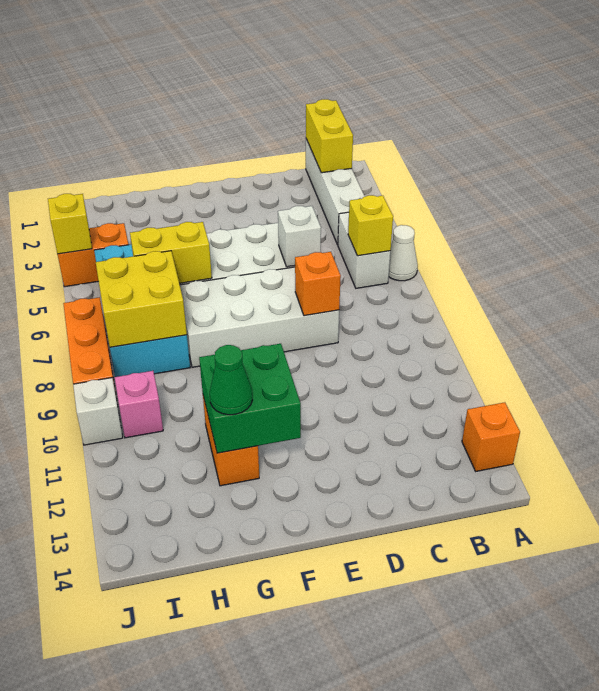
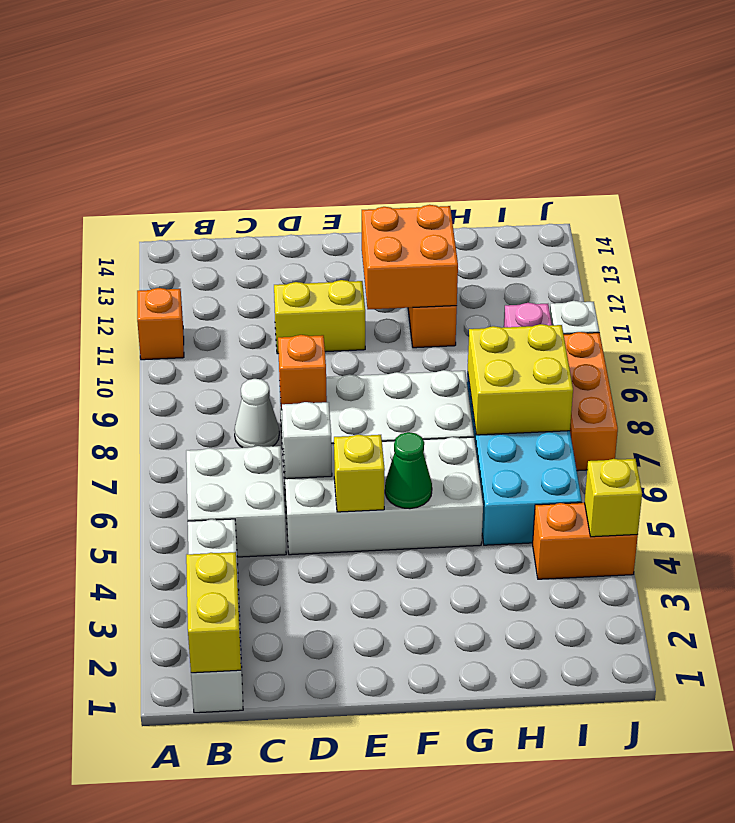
white 1x1 cone [389,225,418,281] -> white 1x1 cone moved to [235,379,279,448]
orange 1x1 brick [462,402,520,471] -> orange 1x1 brick moved to [137,288,184,360]
white 1x2 brick [338,212,390,288] -> white 2x2 brick [186,446,286,557]
yellow 1x1 brick [348,195,393,256] -> yellow 1x1 brick moved to [334,435,385,512]
green 2x2 brick [199,344,301,453] -> orange 2x2 brick [362,205,458,309]
yellow 1x2 brick [130,222,212,283] -> yellow 1x2 brick moved to [274,280,365,354]
green 1x1 cone [210,345,252,415] -> green 1x1 cone moved to [385,432,432,509]

